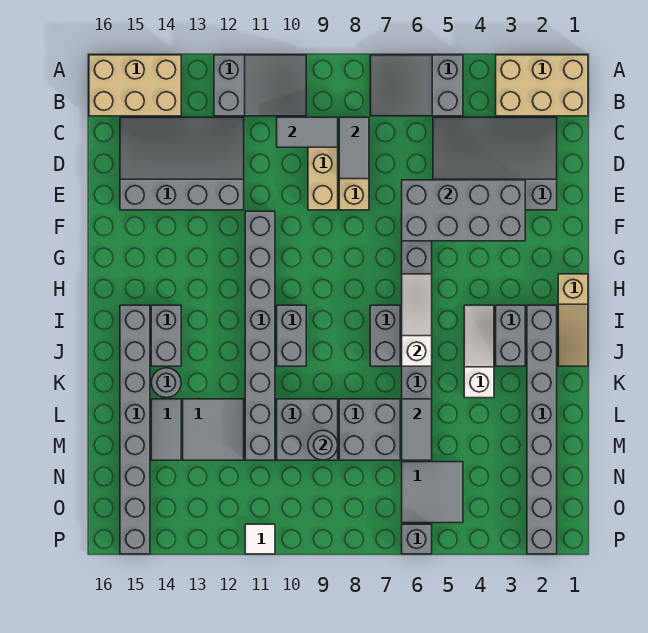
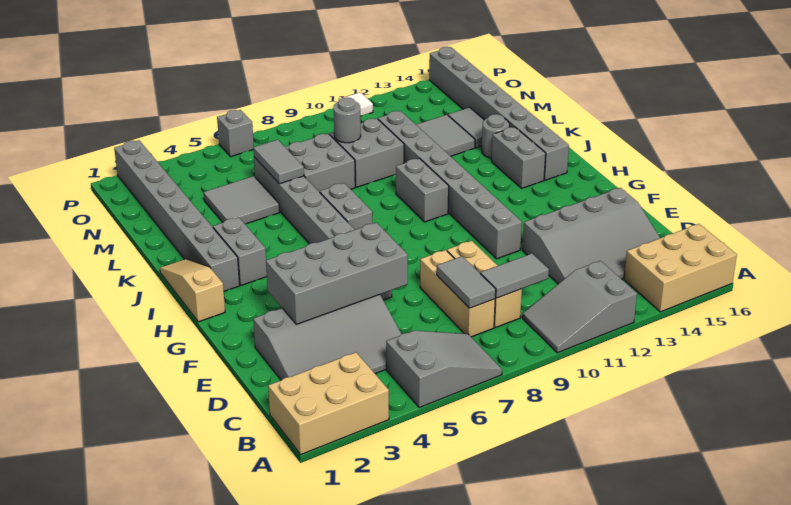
white 1x3 slope [402,274,432,366] -> none
white 1x3 slope [464,305,494,398] -> none
grey 2x2 tile [402,462,463,523] -> grey 2x2 tile moved to [204,176,280,224]

